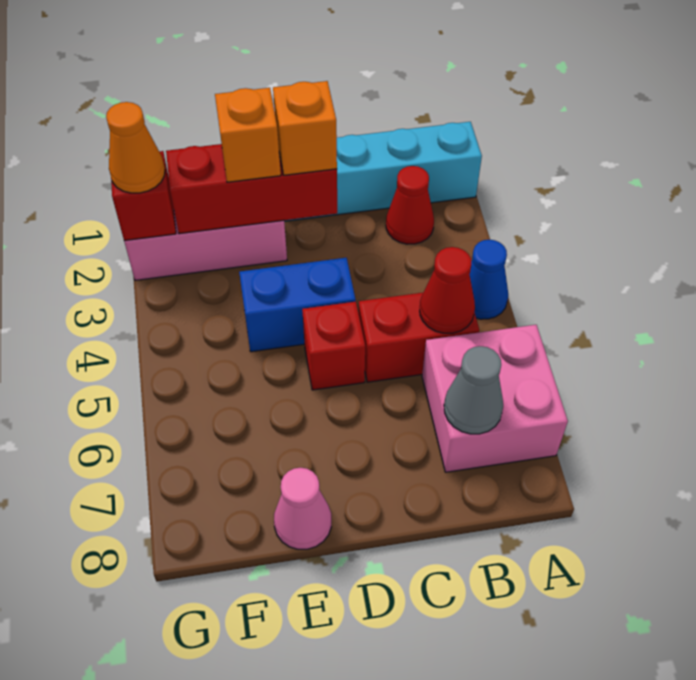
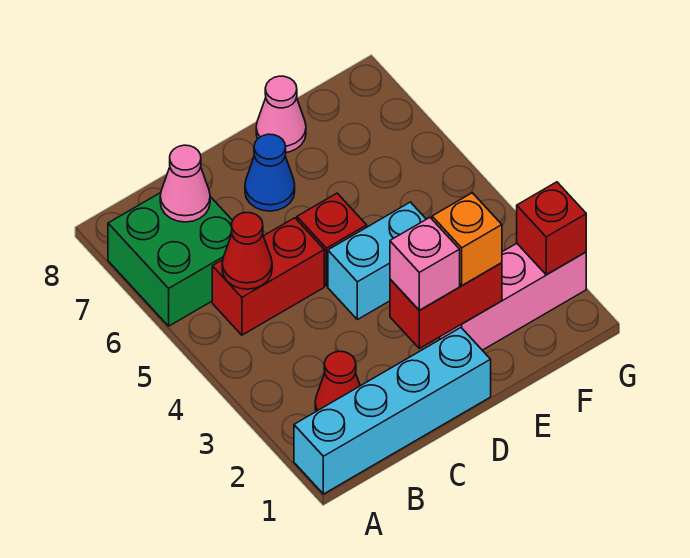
blue 1x1 cone [469,240,508,319] -> blue 1x1 cone moved to [245,134,295,211]
pink 2x2 brick [422,325,568,472] -> green 2x2 brick [108,193,233,326]
grey 1x1 cone [444,346,503,434] -> pink 1x1 cone [160,145,210,222]
red 1x3 brick [166,144,337,234] -> red 1x2 brick [390,263,502,348]
orange 1x1 brick [273,81,337,175] -> pink 1x1 brick [390,218,460,310]
blue 1x2 brick [239,258,356,352] -> cyan 1x2 brick [328,202,426,320]
orange 1x1 cone [106,102,165,193] -> none

